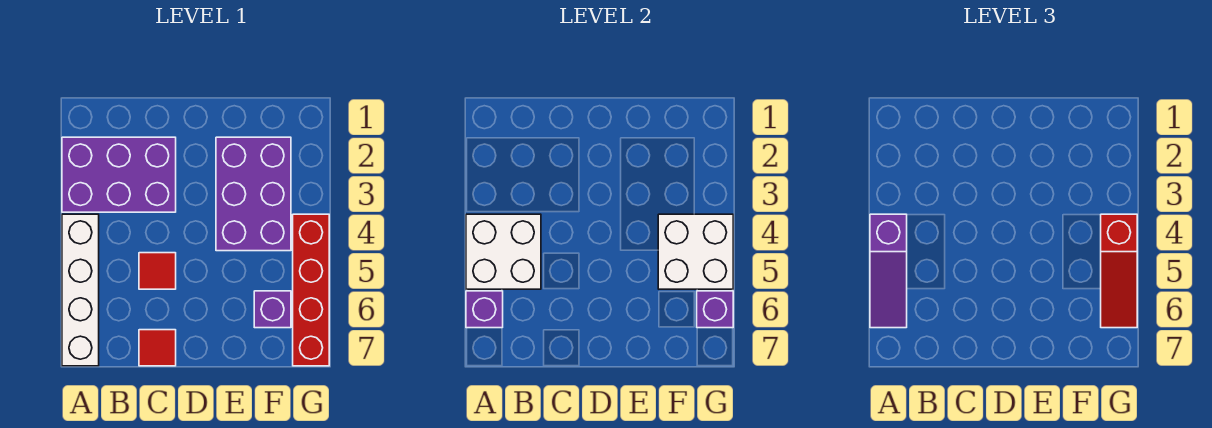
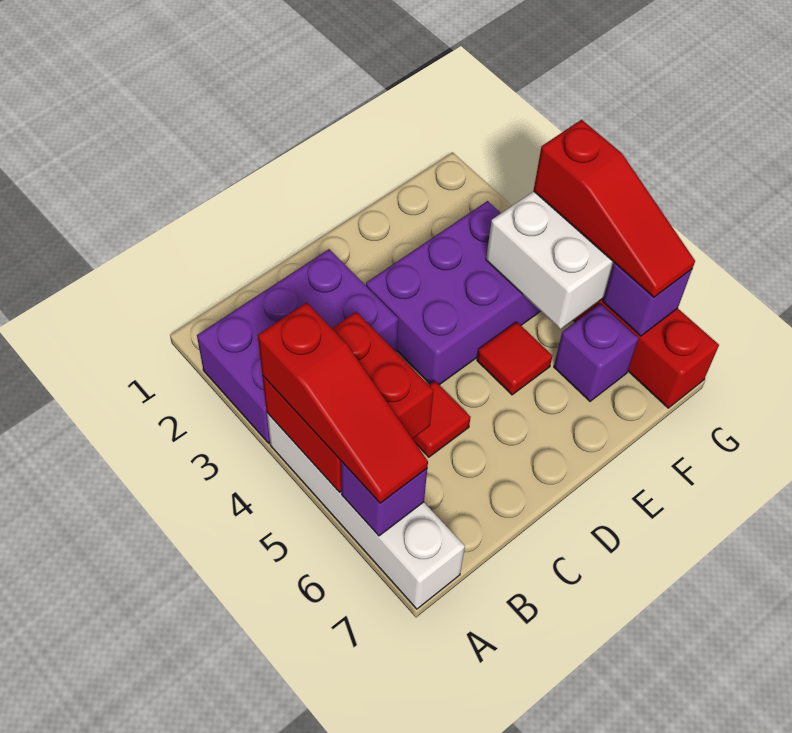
white 2x2 brick [466,214,541,289] -> red 2x2 brick [262,312,434,492]
purple 1x3 slope [870,214,907,328] -> red 1x3 slope [258,303,428,503]
red 1x1 tile [139,330,176,366] -> red 1x1 tile moved to [477,322,553,395]
purple 2x3 brick [216,137,291,251] -> purple 2x3 brick turned to [366,201,540,385]

